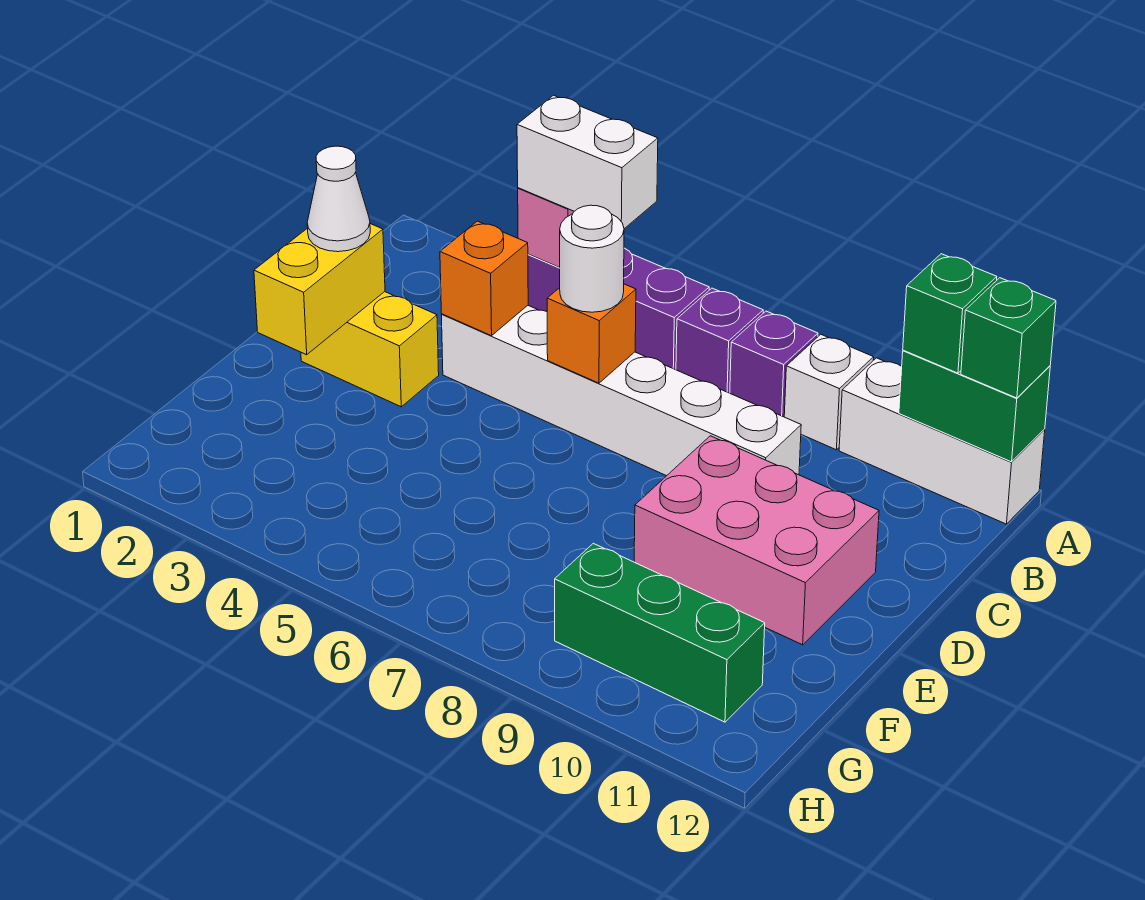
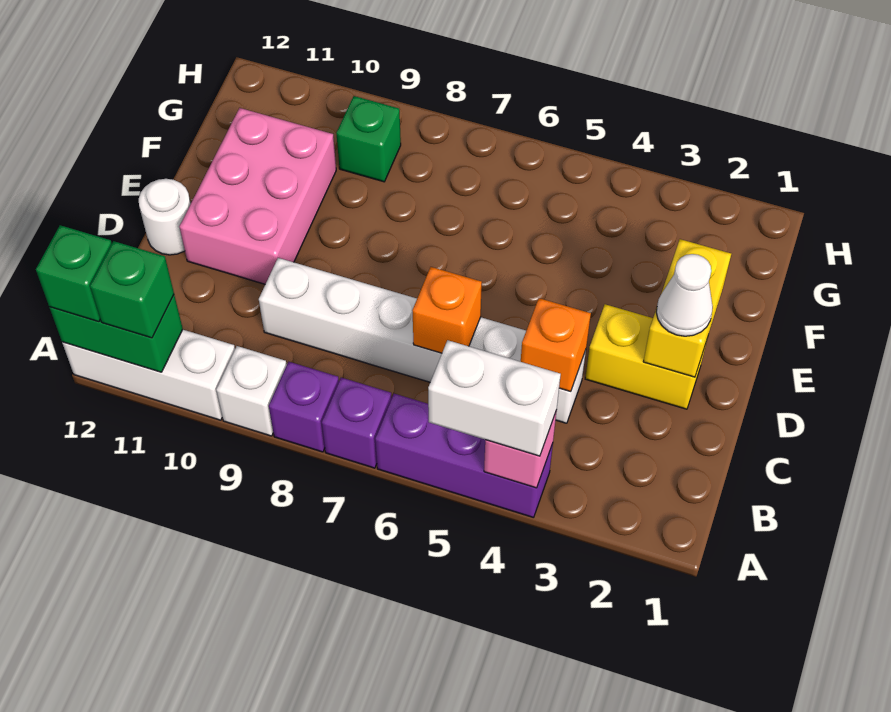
white 1x1 round brick [560,205,624,312] -> white 1x1 round brick moved to [139,179,191,255]
pink 2x3 brick [634,436,879,645] -> pink 2x3 brick turned to [179,108,336,284]
green 1x3 brick [555,543,765,722] -> green 1x1 brick [336,96,401,182]

